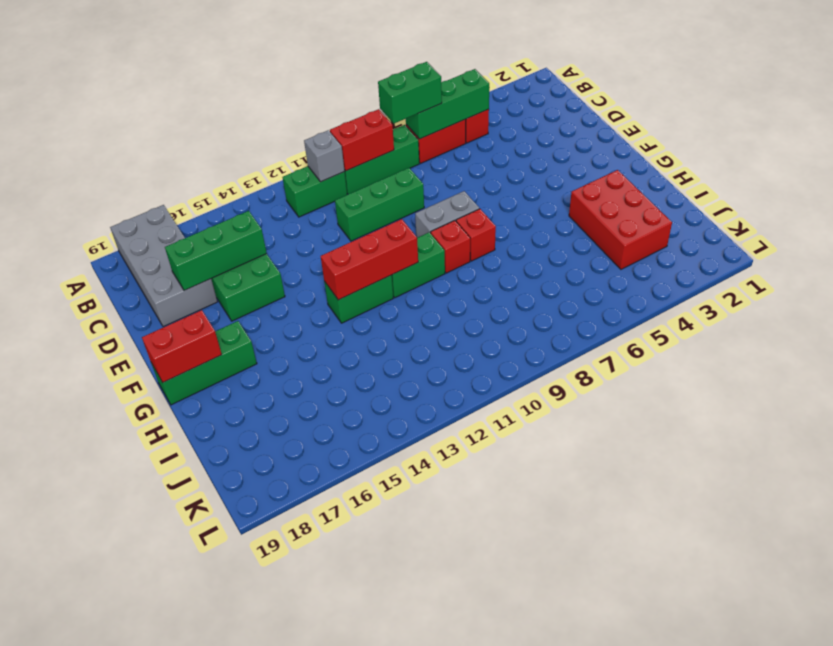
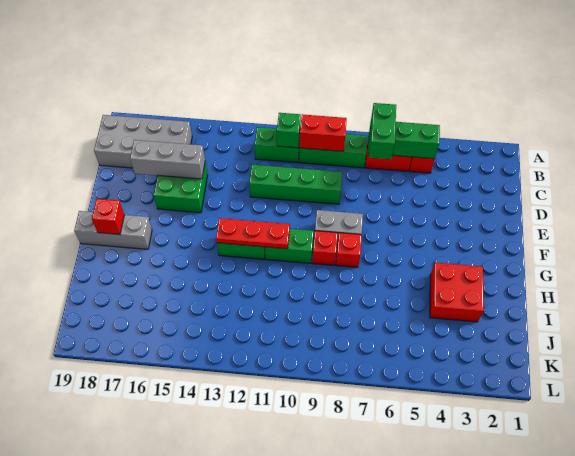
grey 2x4 brick [110,205,217,327] -> grey 2x4 brick turned to [94,115,192,168]
green 1x2 brick [378,62,442,123] -> green 1x2 brick turned to [369,103,396,159]
grey 1x1 brick [304,130,345,182] -> green 1x1 brick [277,113,301,148]
green 1x3 brick [335,168,424,241] -> green 1x4 brick [249,165,342,204]
green 1x3 brick [165,211,267,291] -> grey 1x3 brick [130,140,205,179]
red 1x3 brick [321,219,418,300] -> red 1x3 plate [216,218,290,249]
green 1x3 brick [152,321,257,405] -> grey 1x3 brick [74,211,152,249]
red 1x2 brick [142,310,222,382] -> red 1x1 brick [92,199,125,235]
red 2x3 brick [569,170,672,269] -> red 2x2 brick [430,263,484,322]

